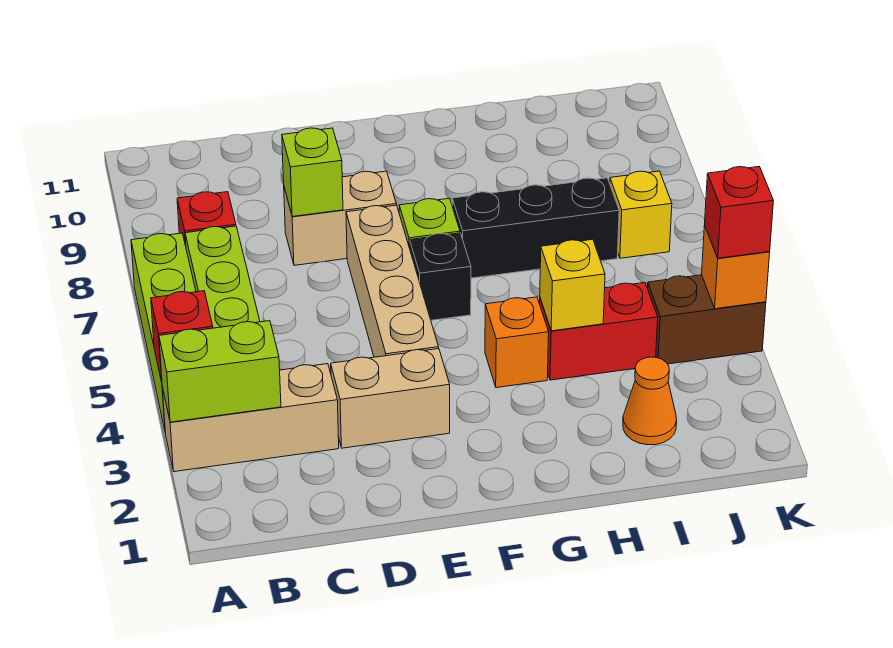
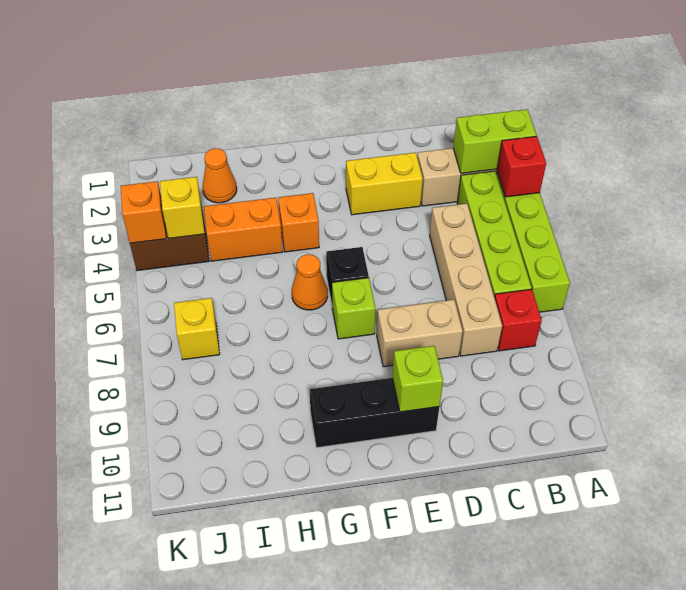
tan 1x2 brick [331,349,450,448] -> yellow 1x2 brick [346,153,423,215]
lime 1x1 brick [282,128,343,217] -> lime 1x1 brick moved to [392,346,443,412]
tan 1x4 brick [346,205,439,357] -> tan 1x4 brick moved to [430,203,502,356]
none -> orange 1x1 cone [292,254,328,310]
black 1x3 brick [452,178,619,278] -> black 1x3 brick moved to [309,378,439,448]
red 1x2 brick [540,283,658,380] -> orange 1x2 brick [204,198,283,261]
yellow 1x1 brick [540,239,605,331] -> yellow 1x1 brick moved to [160,177,205,238]
red 1x1 brick [705,167,773,258] -> none

